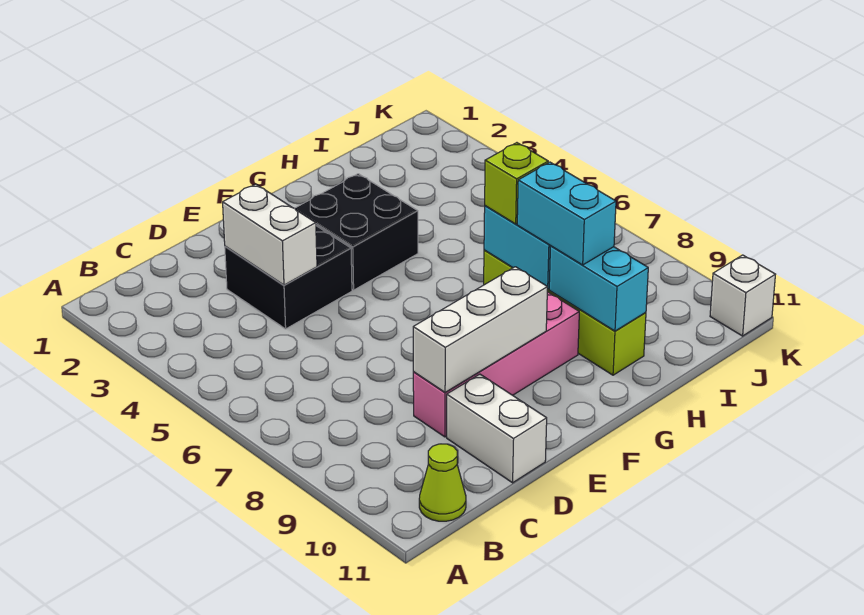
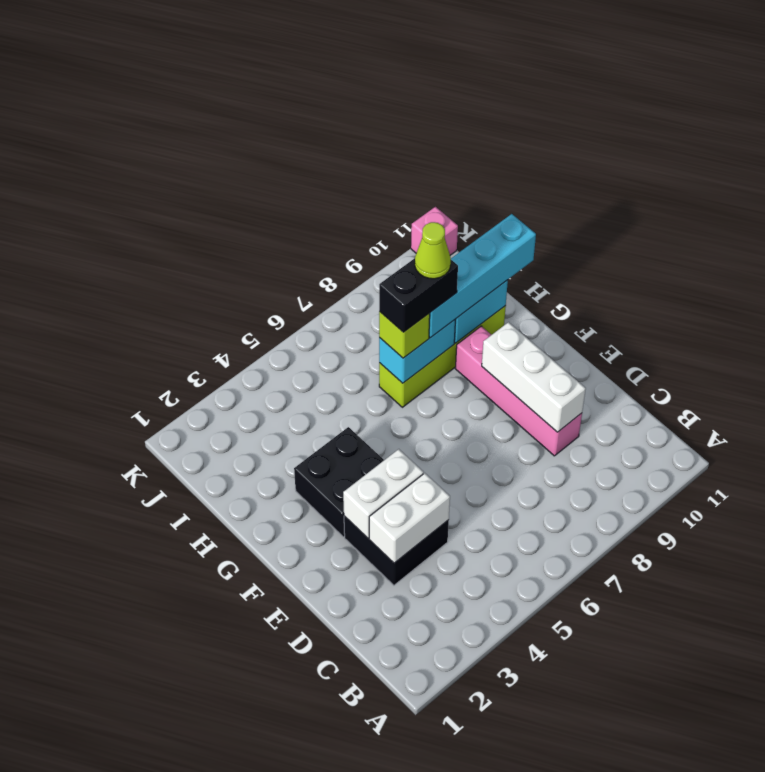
lime 1x1 cone [419,444,466,521] -> lime 1x1 cone moved to [415,222,451,279]
white 1x2 brick [447,374,547,483] -> white 1x2 brick moved to [343,449,424,538]
none -> black 1x2 brick [379,258,458,332]
cyan 1x2 brick [517,162,616,265] -> cyan 1x4 brick [429,214,536,338]
white 1x1 brick [710,255,775,336] -> pink 1x1 brick [411,207,458,255]

